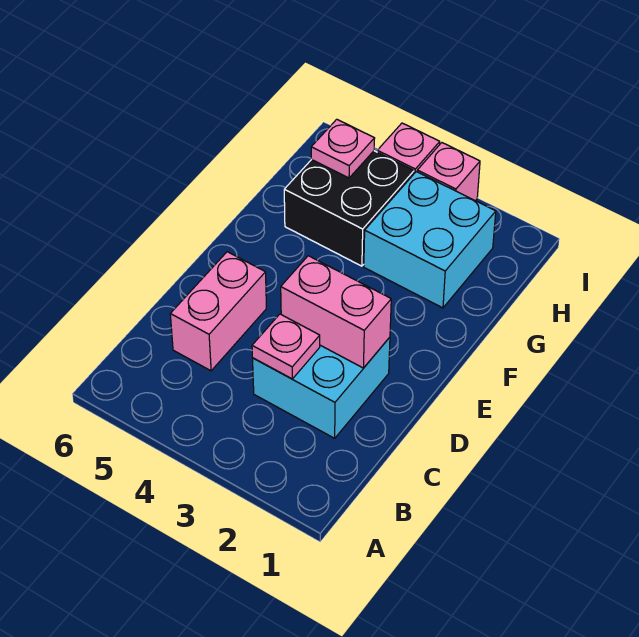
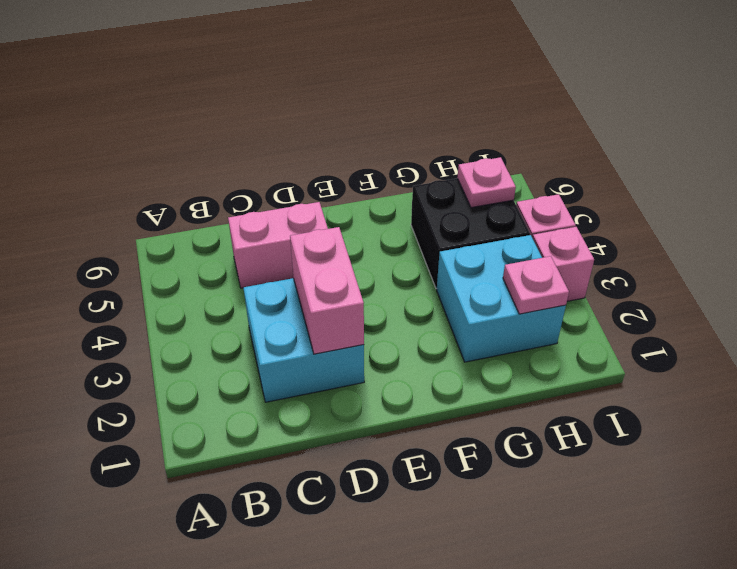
pink 1x1 plate [252,314,320,379] -> pink 1x1 plate moved to [503,256,569,314]

